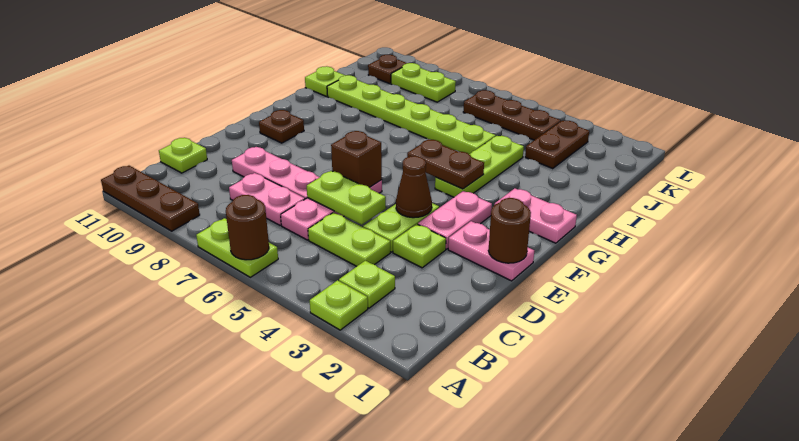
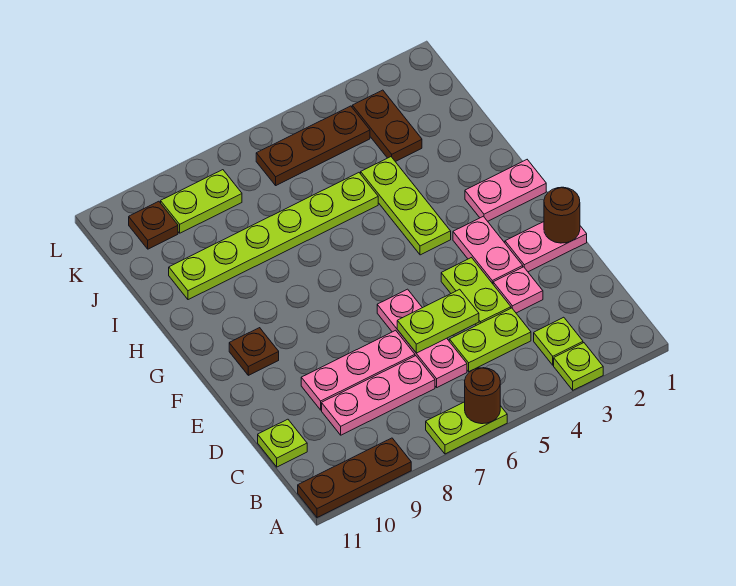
pink 1x2 plate [229,173,305,225] -> pink 1x3 plate [322,356,435,435]
lime 1x1 plate [393,224,446,268] -> pink 1x1 plate [493,267,543,313]
brown 1x1 cone [396,156,432,218] -> none
brown 1x1 brick [331,131,382,187] -> none
brown 1x2 plate [407,139,484,189] -> none
lime 1x1 plate [305,66,346,96] -> none

